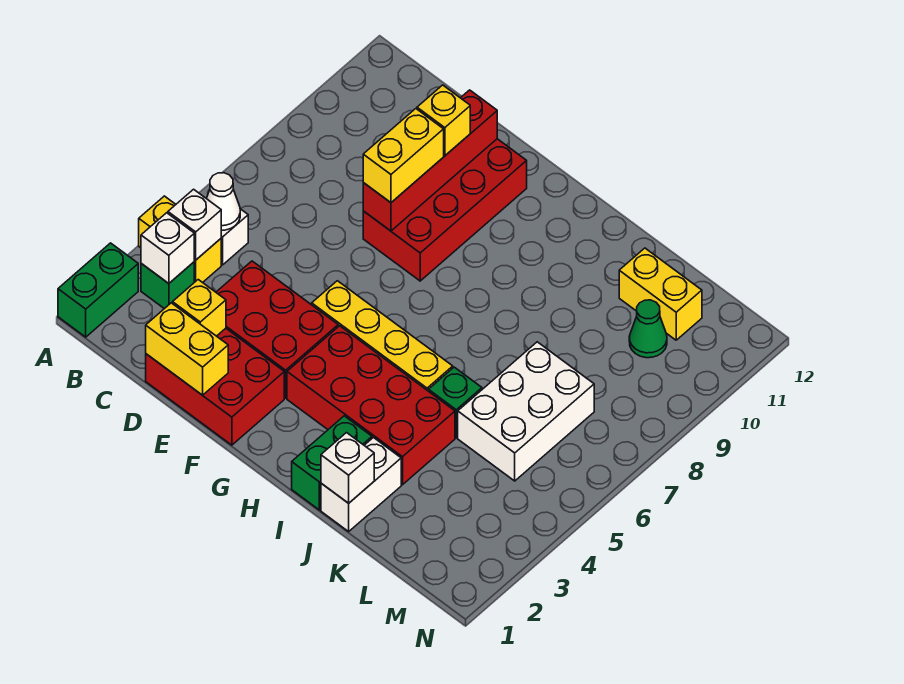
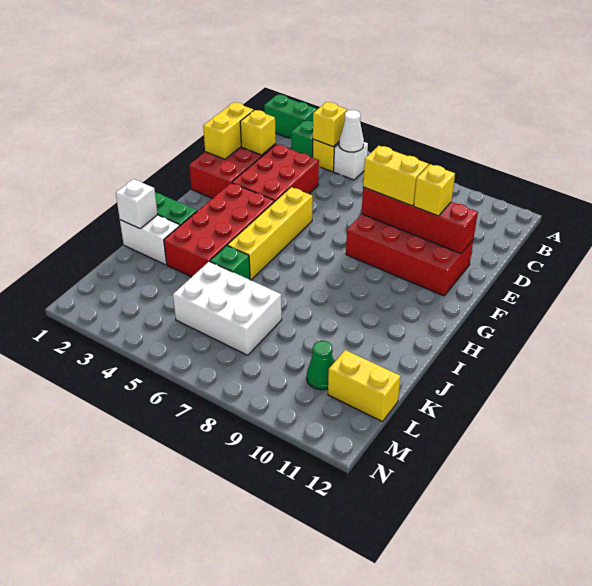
white 1x1 brick [141,213,194,283] -> none
white 1x1 brick [168,189,221,260] -> yellow 1x1 brick [313,102,347,147]
yellow 1x2 brick [619,248,702,340] -> yellow 1x2 brick turned to [328,350,401,422]

